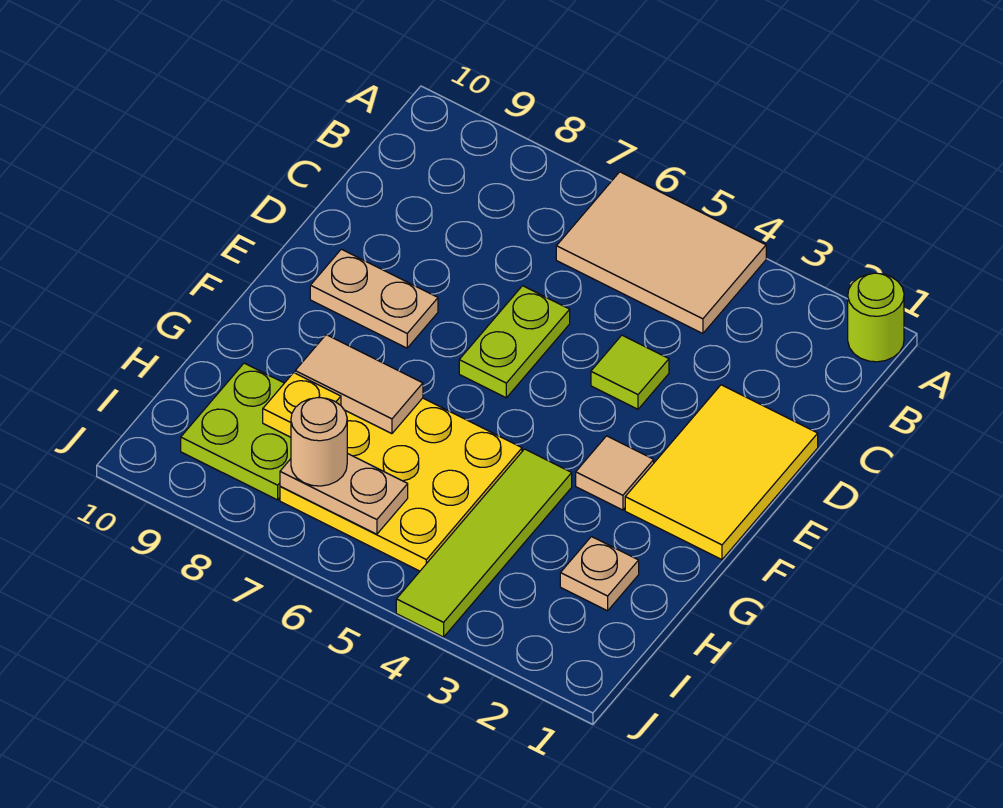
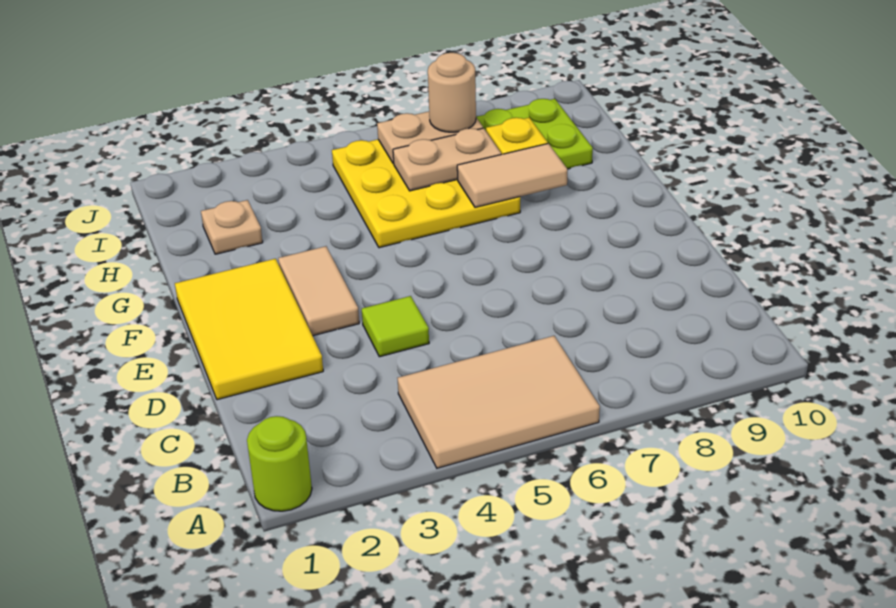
lime 1x2 plate [459,286,570,398] -> none
tan 1x2 plate [310,249,438,348] -> tan 1x2 plate moved to [393,128,501,191]
tan 1x1 tile [576,436,654,510] -> tan 1x2 tile [278,246,359,336]
lime 1x4 tile [396,449,572,637] -> none

